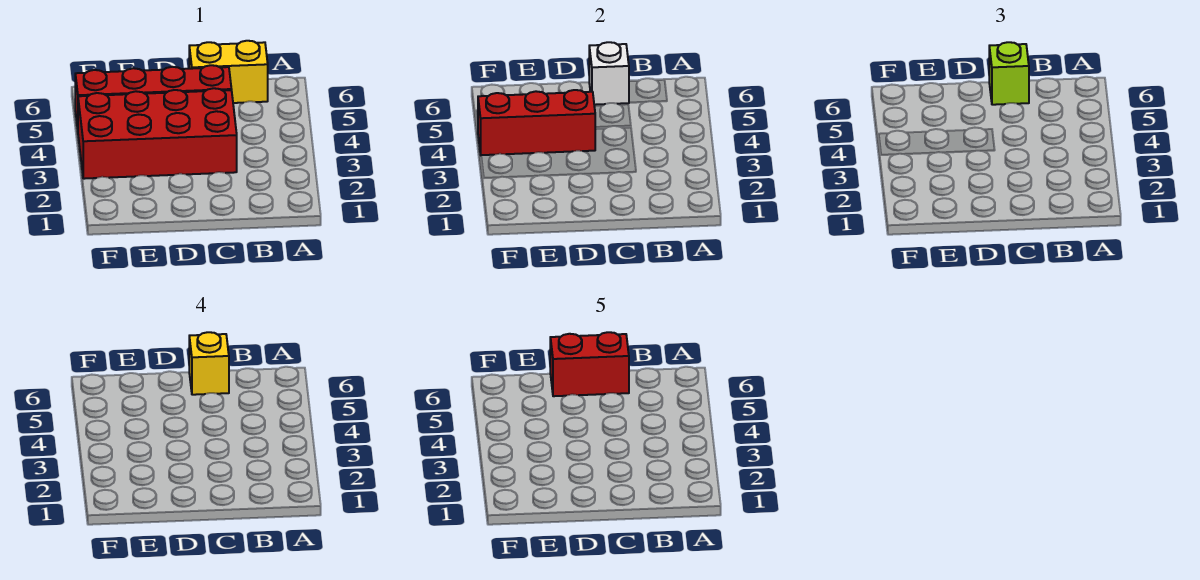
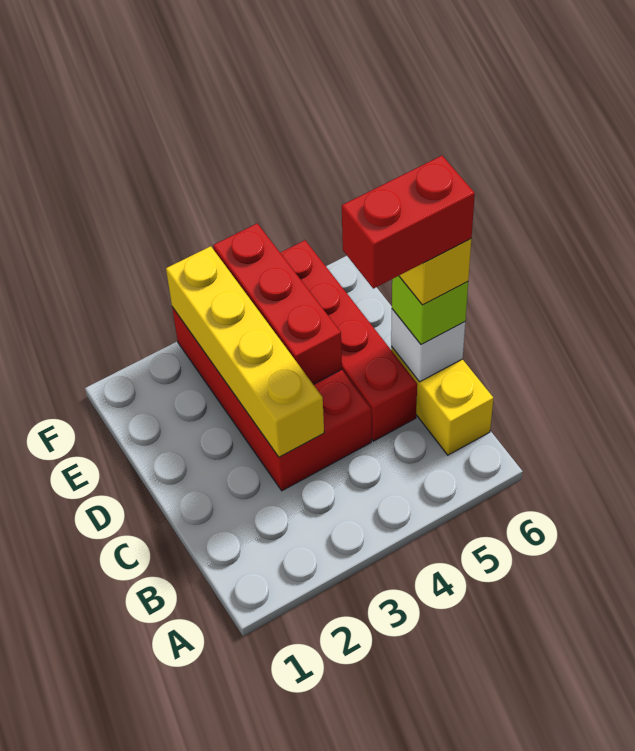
none -> yellow 1x4 brick [166,246,324,457]
red 1x2 brick [550,332,629,396] -> red 1x2 brick turned to [342,156,475,289]

